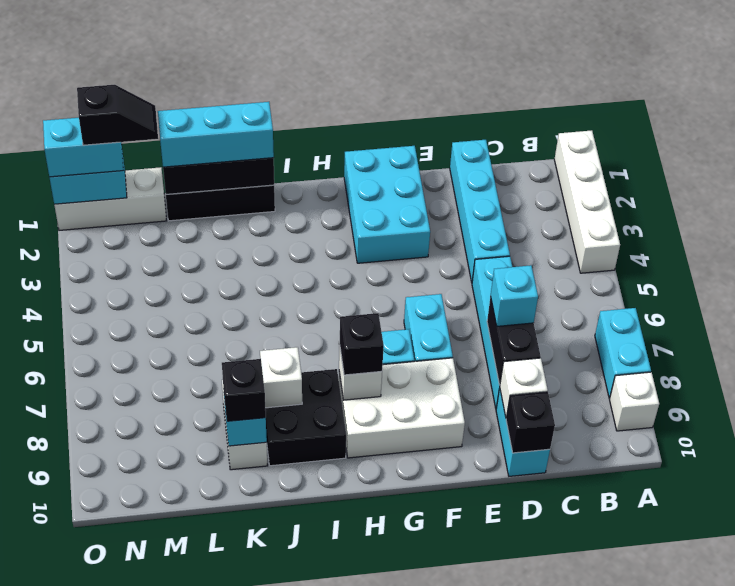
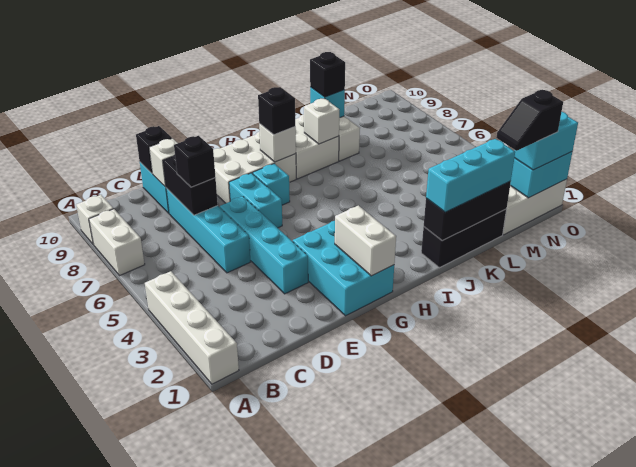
cyan 1x2 brick [595,308,651,398] -> white 1x2 brick [89,209,145,275]
cyan 1x4 brick [450,140,510,282] -> cyan 1x4 brick moved to [220,196,308,294]
cyan 1x1 brick [491,265,538,326] -> black 1x1 brick [174,136,215,187]
none -> white 1x2 brick [335,205,396,276]
black 2x2 brick [265,369,346,466] -> white 2x2 brick [295,115,339,179]

